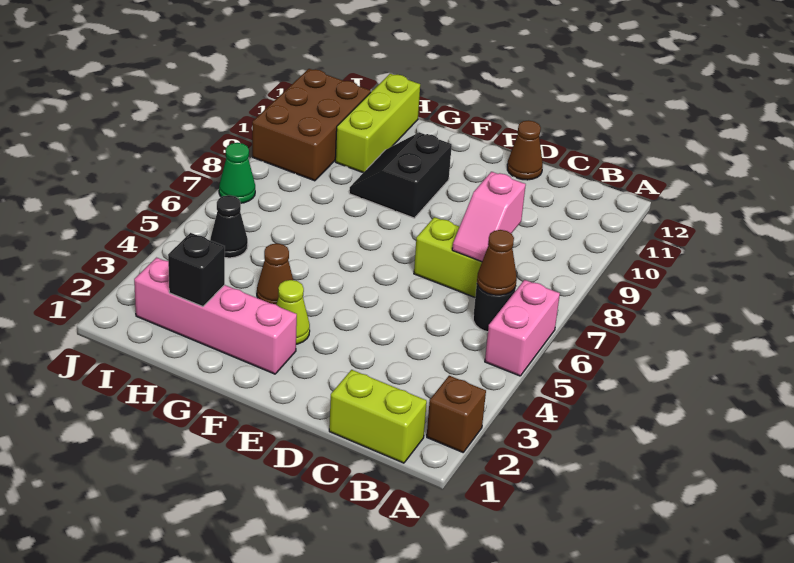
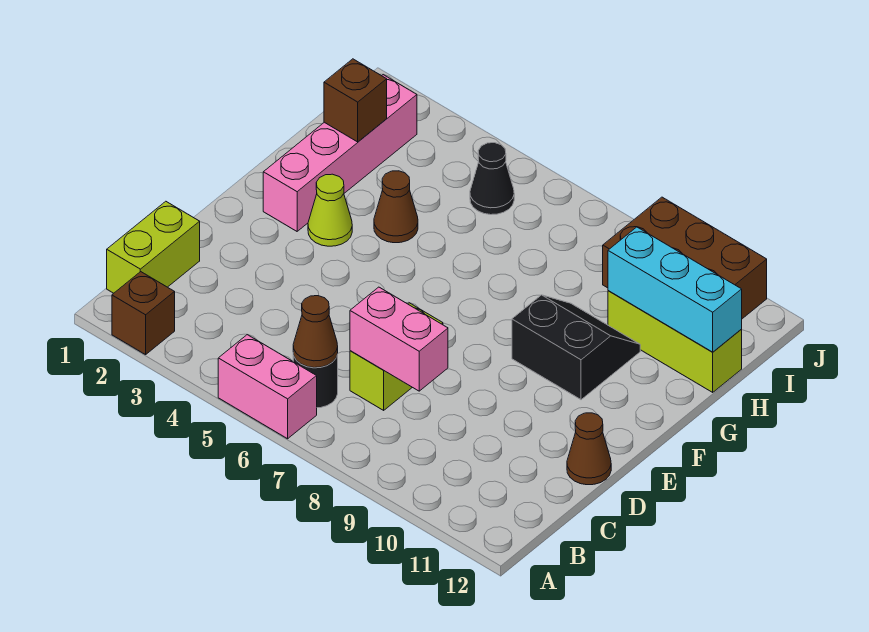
pink 1x2 slope [452,172,526,262] -> pink 1x2 brick [350,287,448,391]
black 1x1 brick [168,233,225,307] -> brown 1x1 brick [324,59,387,142]
none -> cyan 1x3 brick [608,227,742,352]
green 1x1 cone [219,143,255,203] -> none

